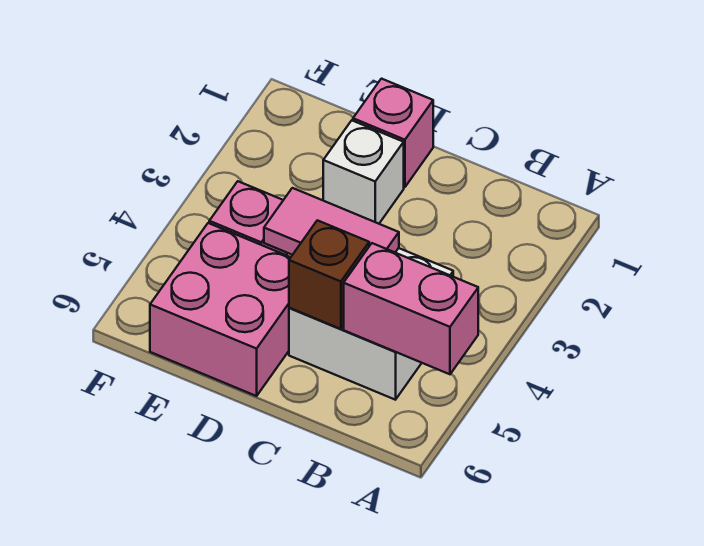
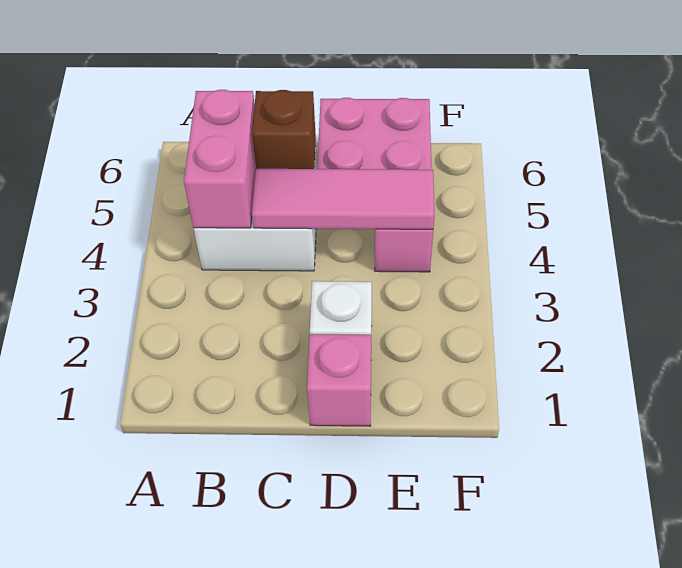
pink 1x2 brick [344,243,478,374] -> pink 1x2 brick turned to [184,90,256,228]
pink 1x2 tile [264,188,399,255] -> pink 1x3 tile [252,169,434,229]

